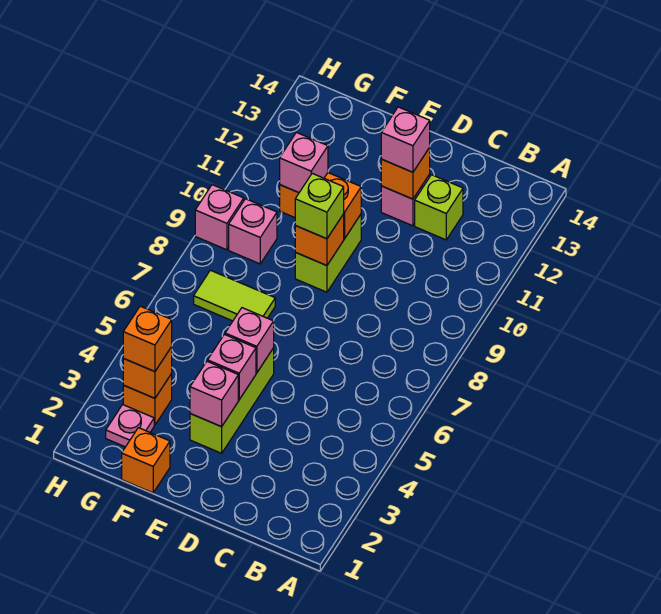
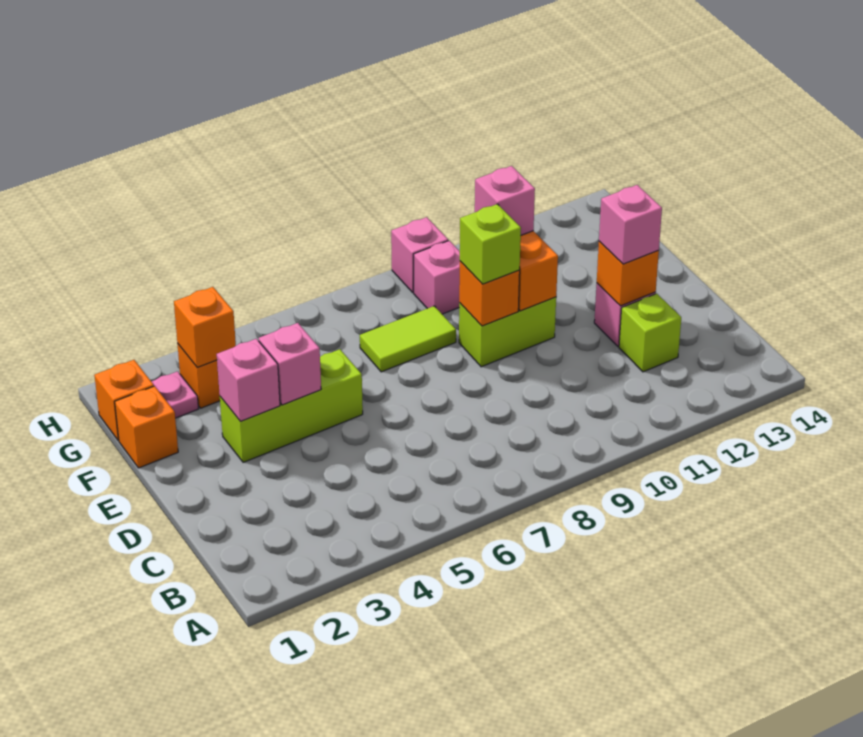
pink 1x1 brick [225,308,274,373] -> none
lime 1x2 tile [194,270,275,321] -> lime 1x2 tile turned to [360,306,456,372]
orange 1x1 brick [123,306,172,372] -> orange 1x1 brick moved to [94,360,154,440]

